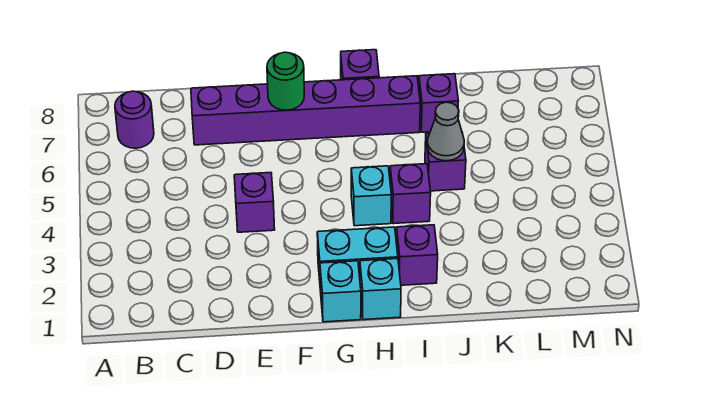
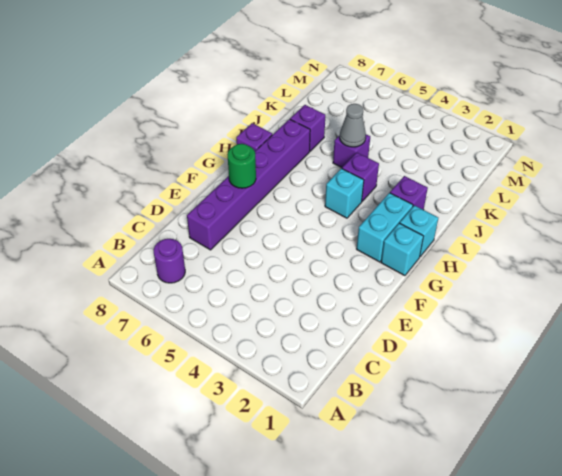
purple 1x1 brick [234,173,275,232] -> none

